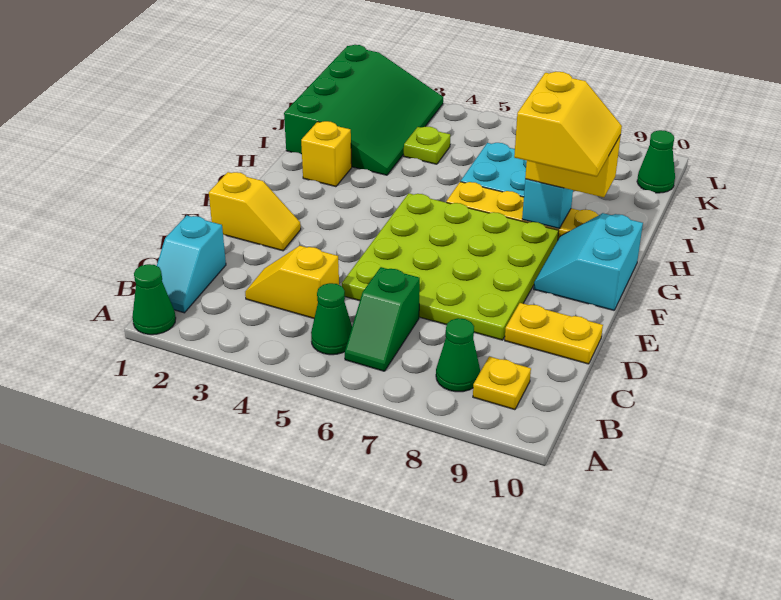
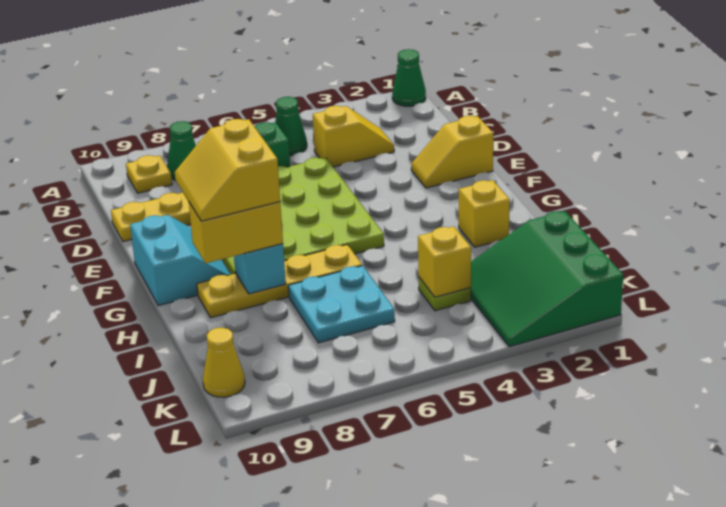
cyan 1x2 slope [157,215,226,313] -> none
green 3x4 slope [284,45,443,175] -> green 3x3 slope [471,211,623,347]
none -> yellow 1x1 brick [418,227,471,297]
green 1x1 cone [637,130,675,193] -> yellow 1x1 cone [203,328,245,397]

